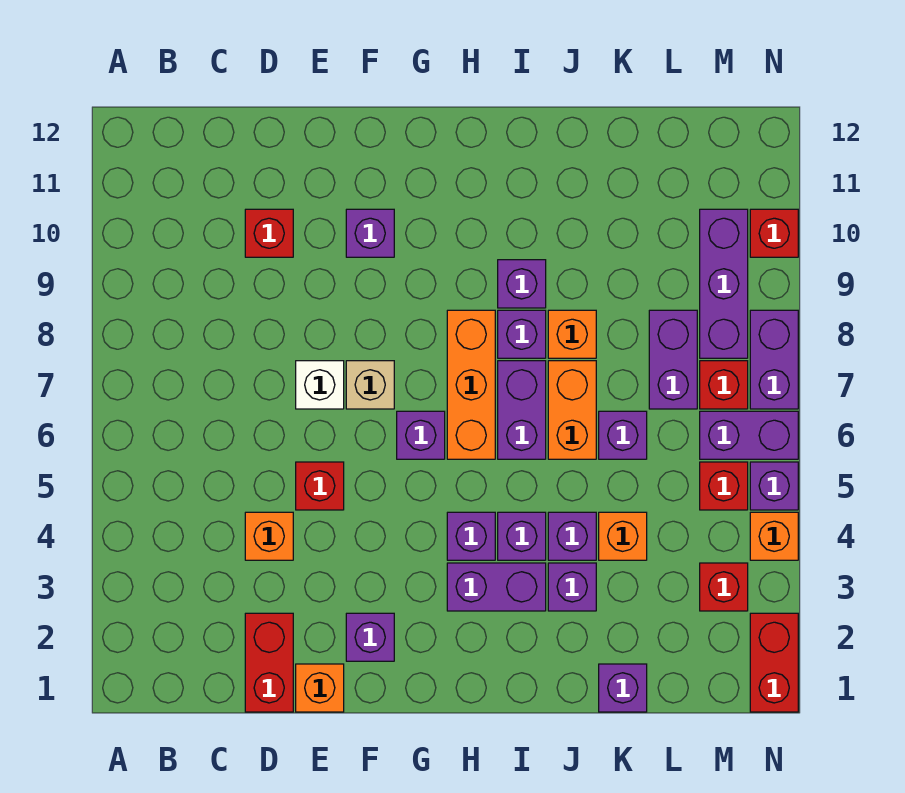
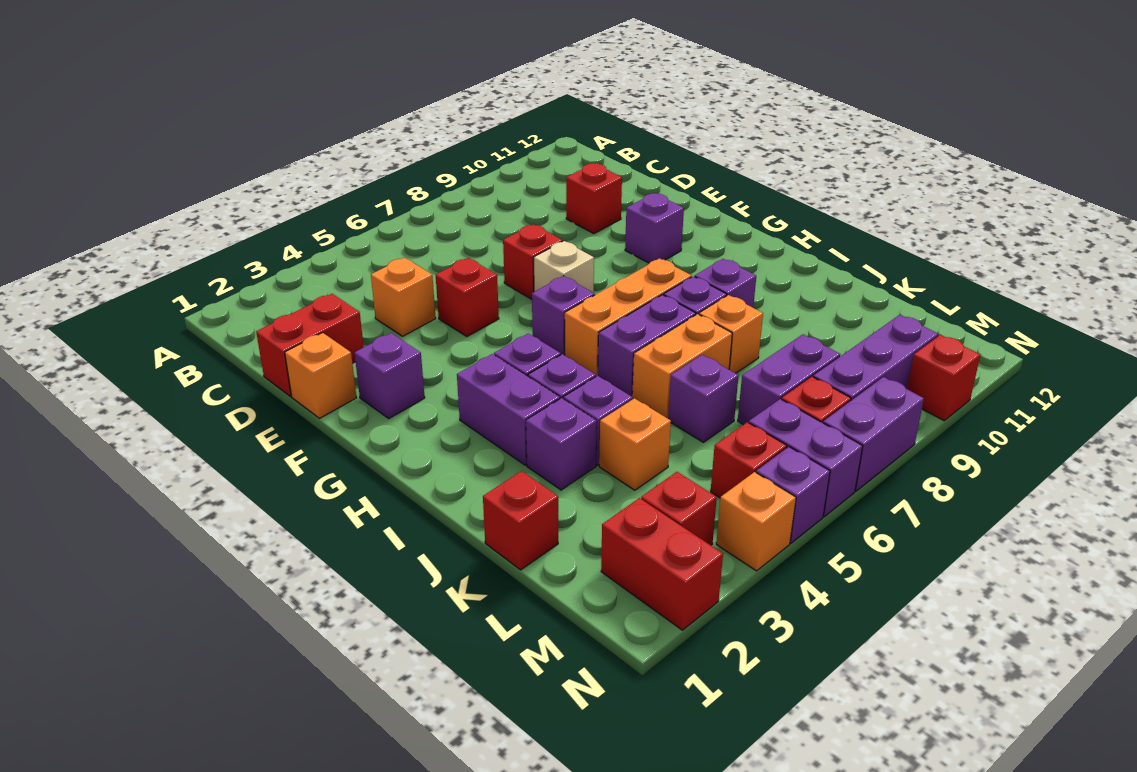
white 1x1 brick [296,361,344,409] -> red 1x1 brick [503,224,563,299]
purple 1x1 brick [599,664,647,712] -> red 1x1 brick [483,471,558,570]
red 1x2 brick [750,613,798,712] -> red 1x2 brick turned to [601,498,723,630]

